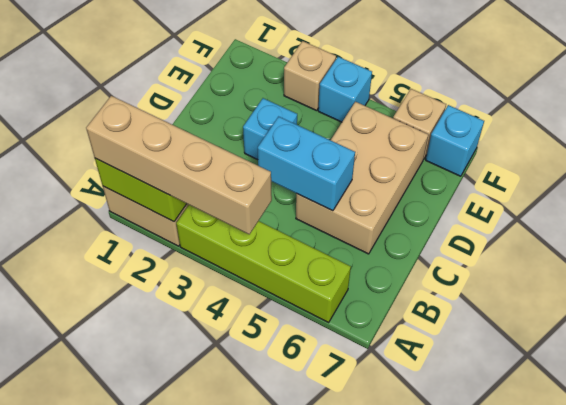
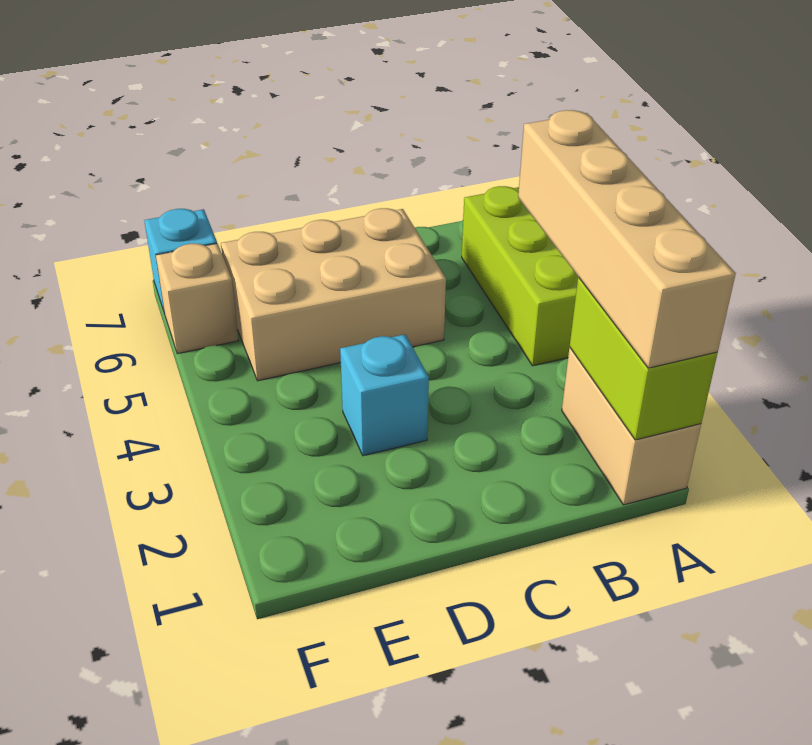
lime 1x4 brick [176,205,351,322] -> lime 1x3 brick [462,186,578,366]
cyan 1x2 brick [258,117,355,211] -> none
tan 1x1 brick [284,41,336,111] -> none
cyan 1x1 brick [318,57,372,122] -> none

